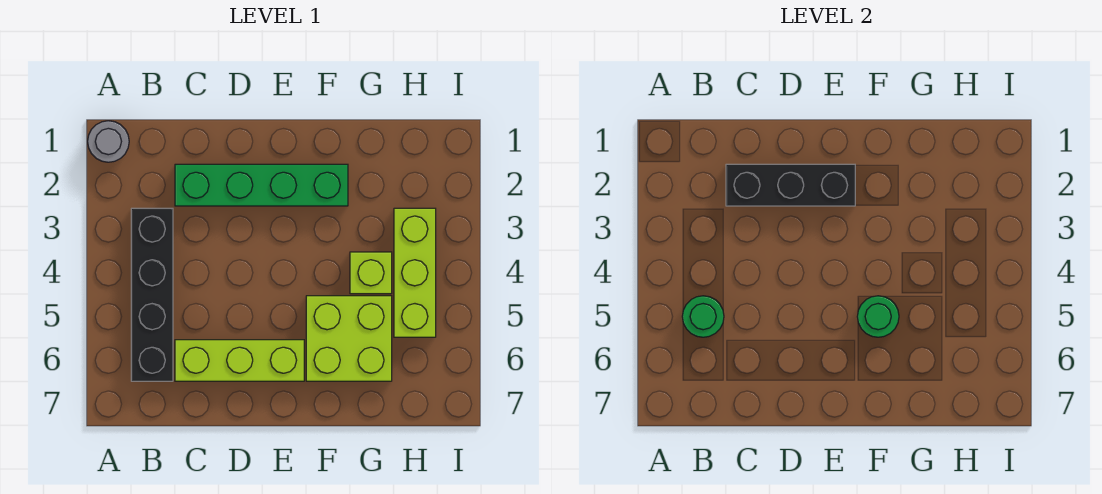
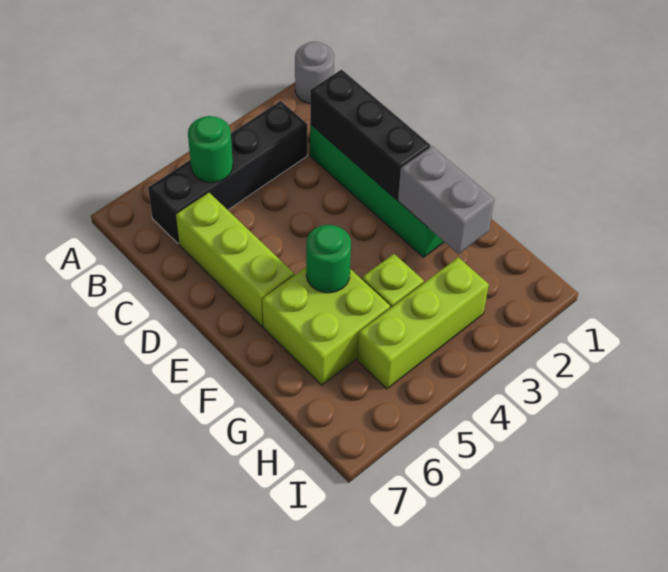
none -> grey 1x2 brick [398,146,494,254]

